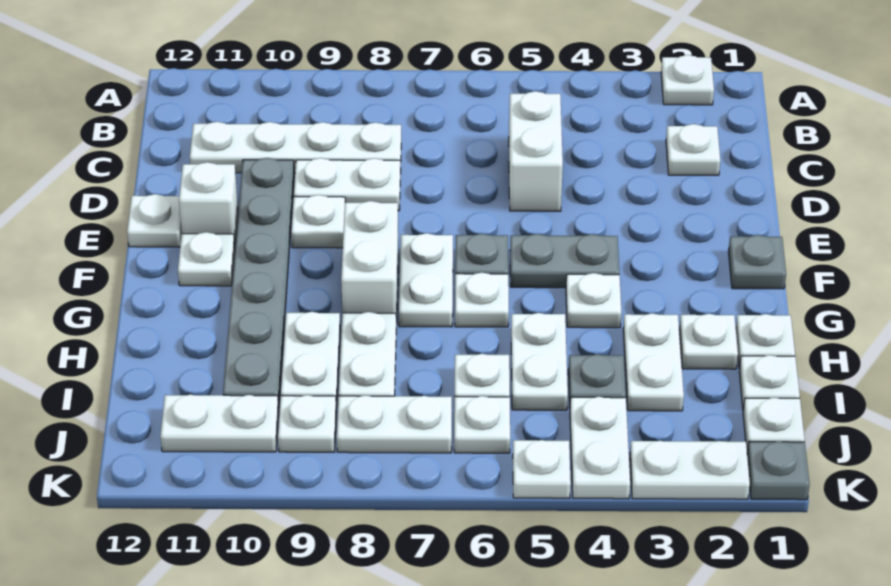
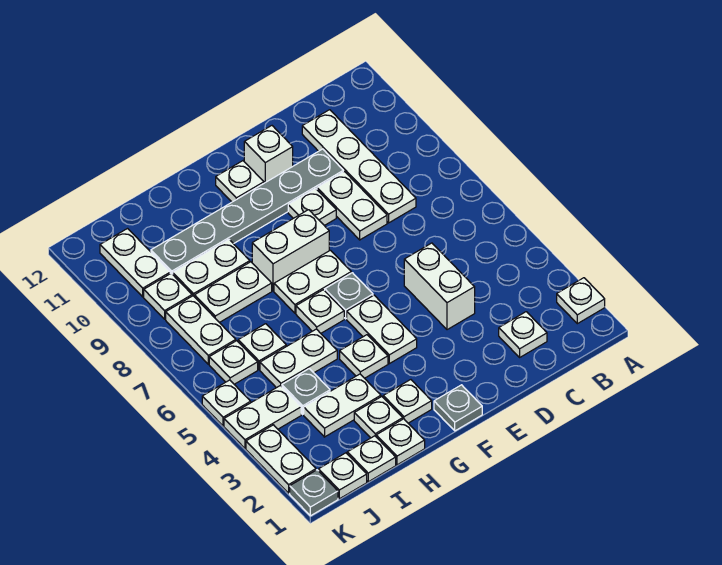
white 1x2 brick [509,91,563,211] -> white 1x2 brick turned to [404,243,475,330]
white 1x1 plate [127,194,182,247] -> white 1x1 plate moved to [383,380,432,423]
grey 1x2 plate [510,234,619,288] -> white 1x2 plate [347,295,417,364]

